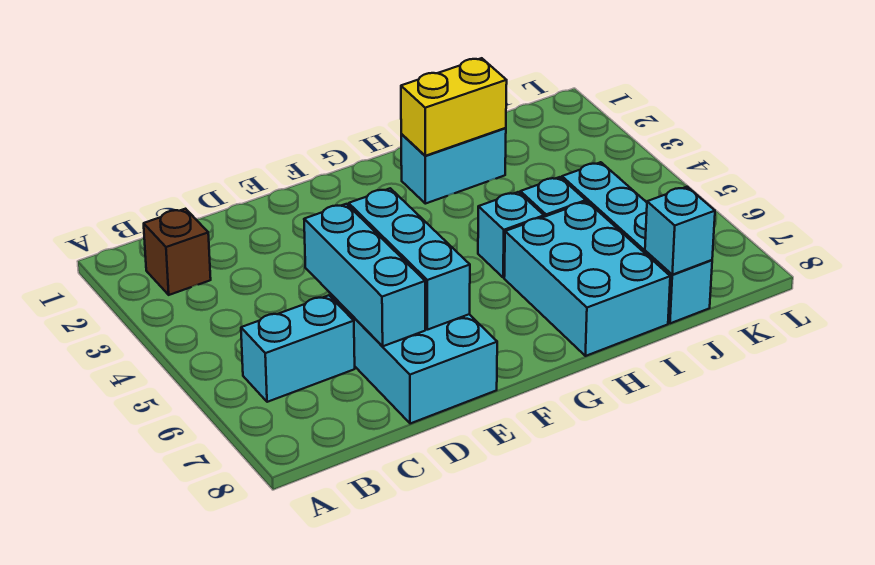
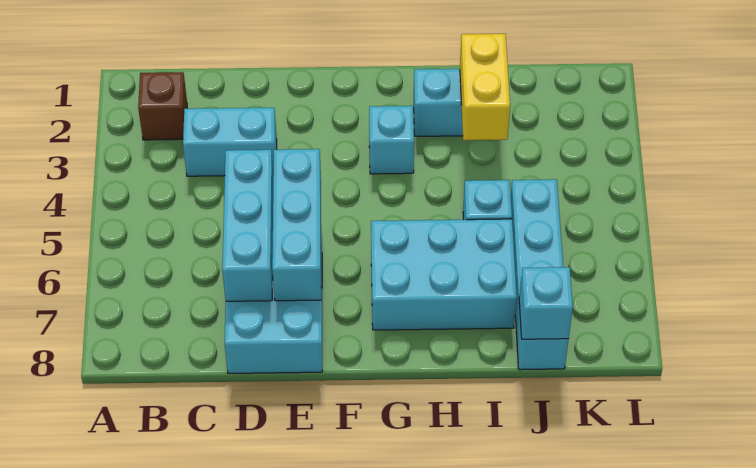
cyan 1x2 brick [241,295,355,402] -> cyan 1x2 brick moved to [183,108,277,176]
yellow 1x2 brick [401,58,507,156] -> yellow 1x2 brick turned to [460,34,510,140]
cyan 1x1 brick [478,192,544,278] -> cyan 1x1 brick moved to [369,106,414,174]
cyan 2x3 brick [504,202,670,356] -> cyan 2x3 brick turned to [371,219,517,330]

